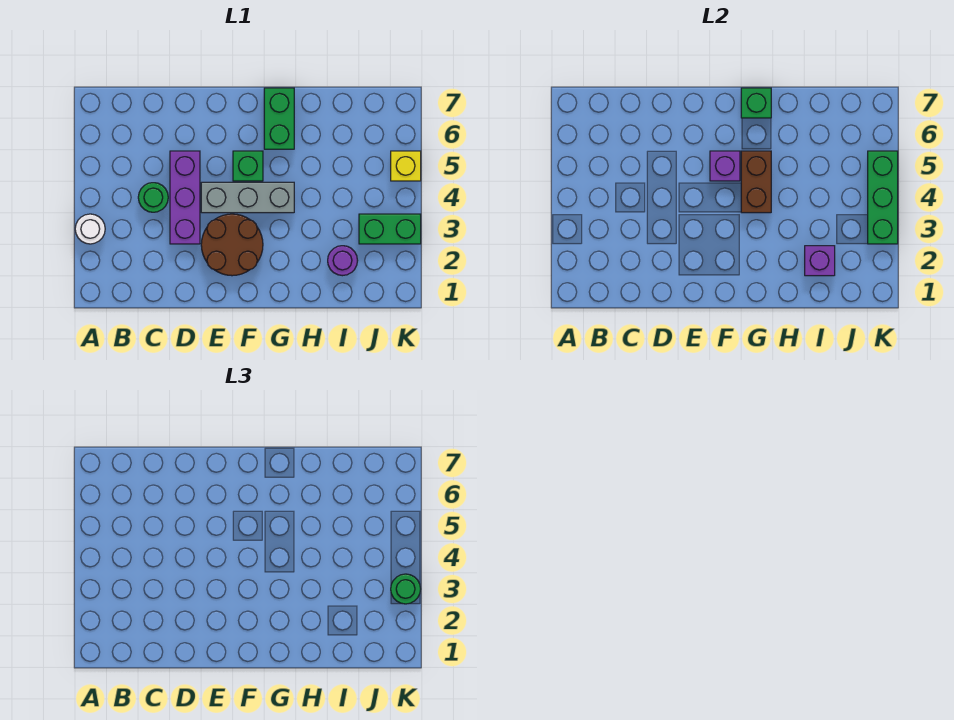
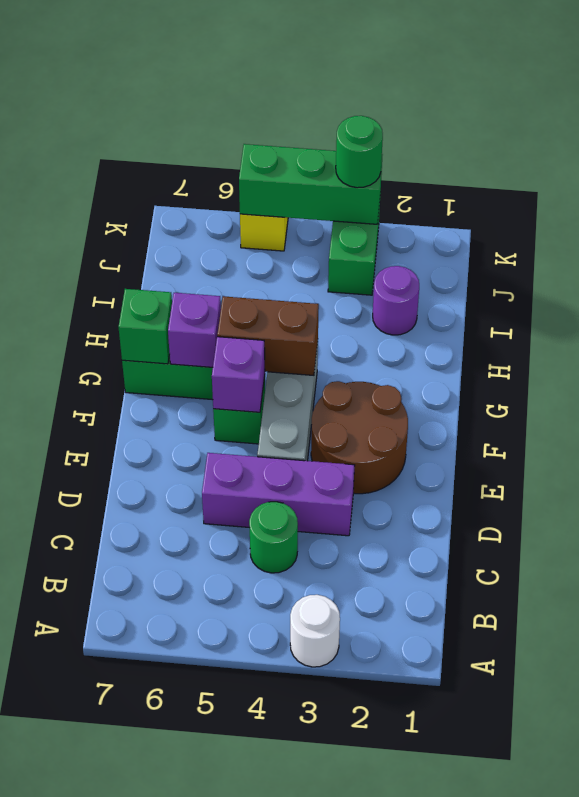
purple 1x1 brick [805,246,835,276] -> purple 1x1 brick moved to [168,293,221,367]

